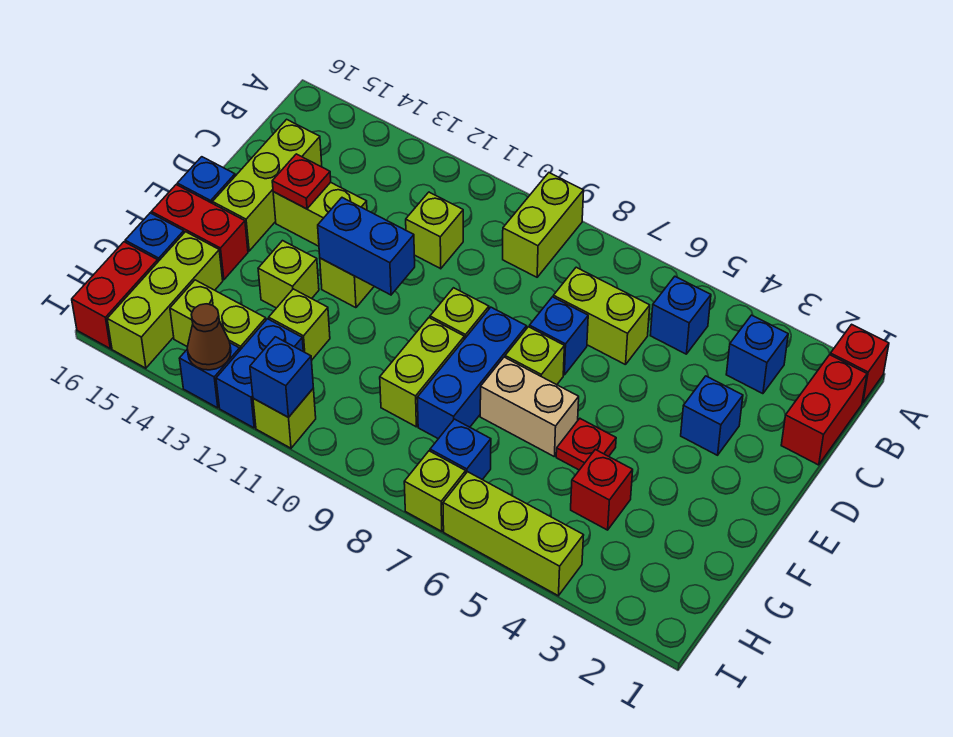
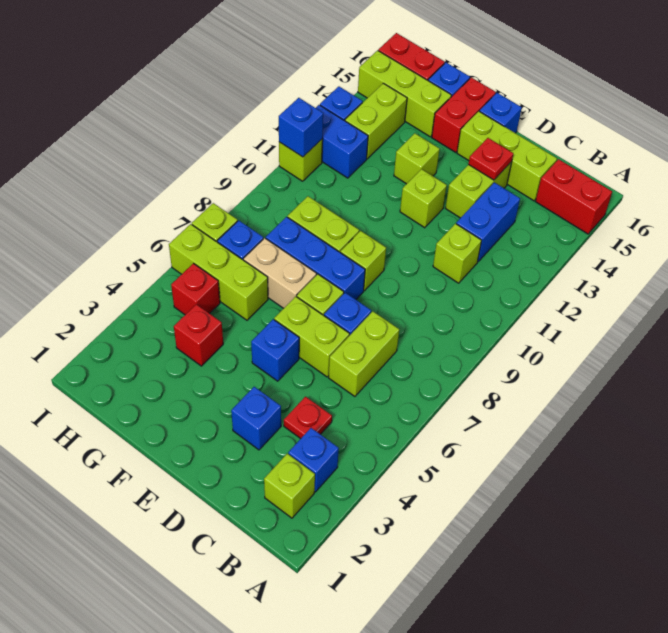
red 1x1 brick [830,324,889,403] -> red 1x1 brick moved to [171,263,220,315]
lime 1x2 brick [503,173,584,277] -> lime 1x2 brick moved to [274,296,349,377]
red 1x2 brick [781,355,867,465] -> red 1x2 brick moved to [535,159,612,234]
blue 1x1 brick [650,277,711,354] -> blue 1x1 brick moved to [251,319,299,381]
blue 1x2 brick [318,198,415,295] -> blue 1x2 brick moved to [456,182,520,262]
red 1x1 plate [556,418,616,470] -> red 1x1 plate moved to [284,397,332,439]
tan 1x2 brick [480,357,579,456] -> tan 1x2 brick turned to [243,238,317,308]
lime 1x1 brick [269,289,330,360] -> lime 1x1 brick moved to [264,454,315,518]
lime 1x3 brick [443,472,584,596] -> lime 1x3 brick turned to [169,224,268,320]
brown 1x1 cone [187,304,231,370] -> none

